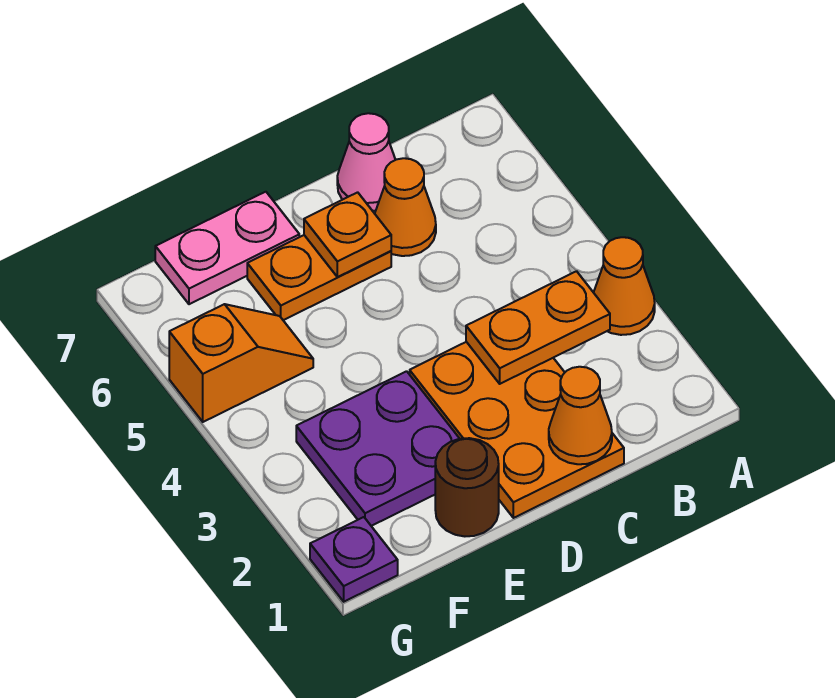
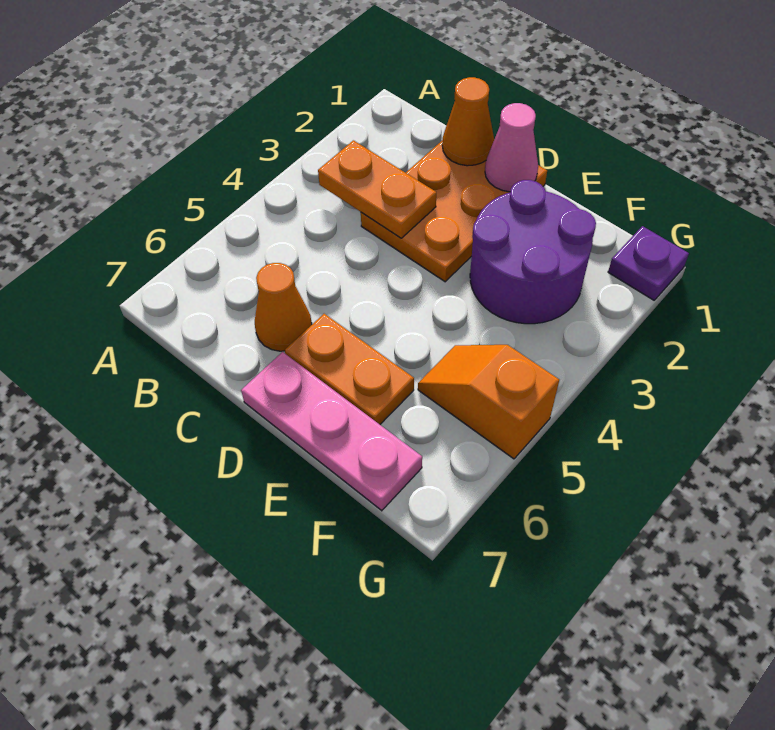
orange 1x1 cone [594,237,655,335] -> none
pink 1x1 cone [337,113,395,211] -> pink 1x1 cone moved to [485,103,538,192]
orange 1x1 plate [304,192,391,277] -> none
brown 1x1 round brick [435,438,499,536] -> none
purple 2x2 plate [296,371,460,526] -> purple 2x2 round brick [470,180,596,324]
pink 1x2 plate [155,192,299,304] -> pink 1x3 plate [241,352,422,511]

